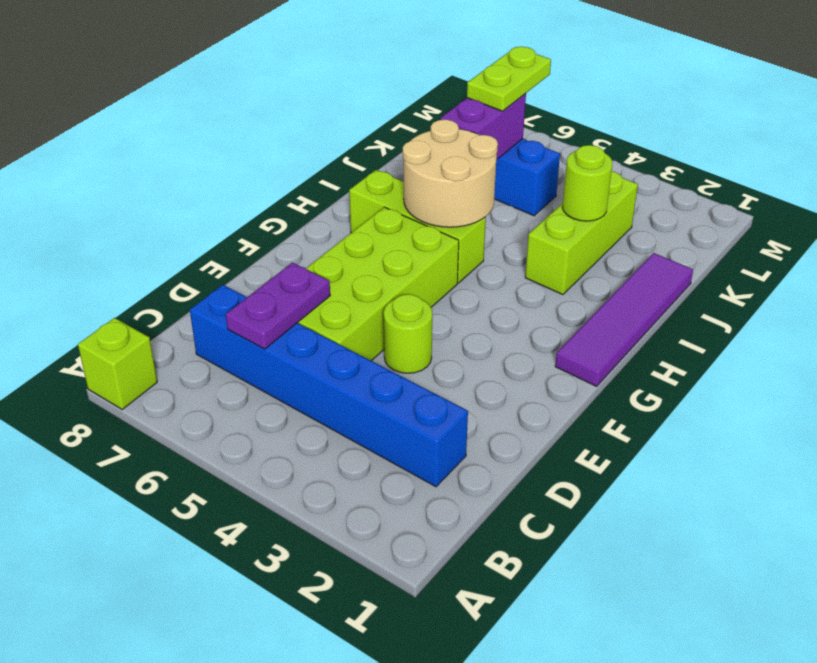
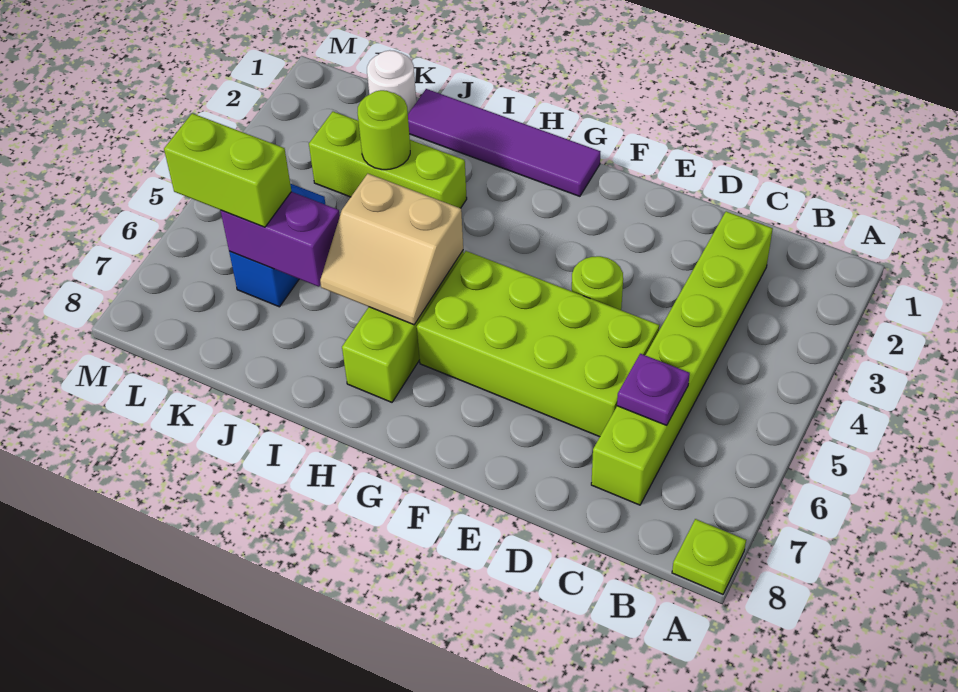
lime 1x1 brick [78,318,157,410] -> lime 1x1 plate [672,519,746,594]
blue 1x6 brick [190,285,468,487] -> lime 1x6 brick [591,211,773,505]
purple 1x2 plate [226,263,330,349] -> purple 1x1 plate [617,354,690,425]
tan 2x2 round brick [403,120,498,227] -> tan 2x2 slope [320,174,463,325]
none -> white 1x1 round brick [367,50,416,114]
lime 1x2 plate [467,47,551,111] -> lime 1x2 brick [164,113,291,227]

